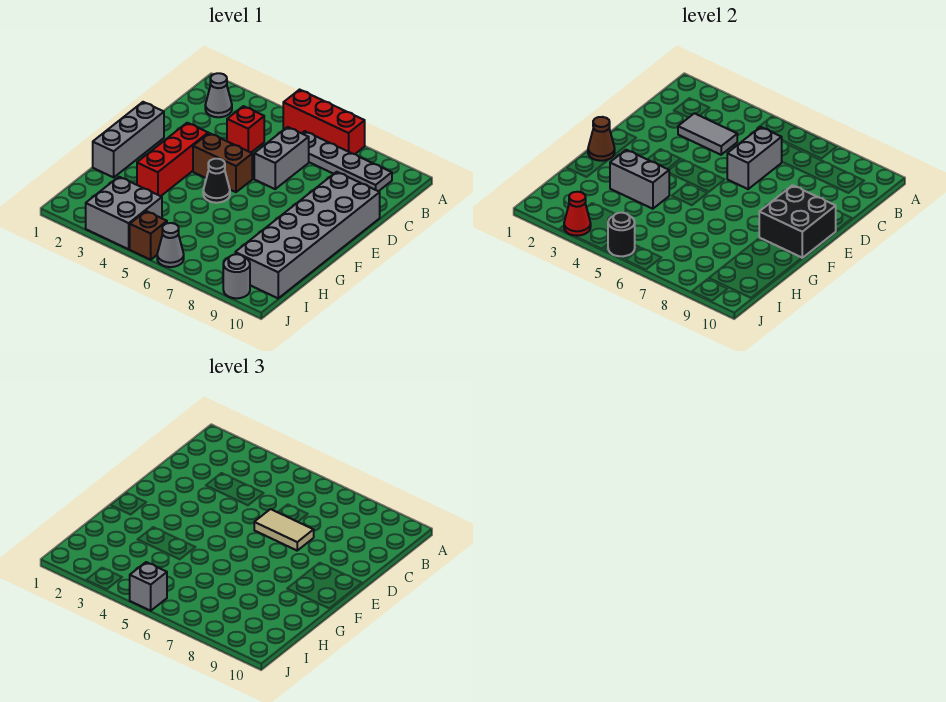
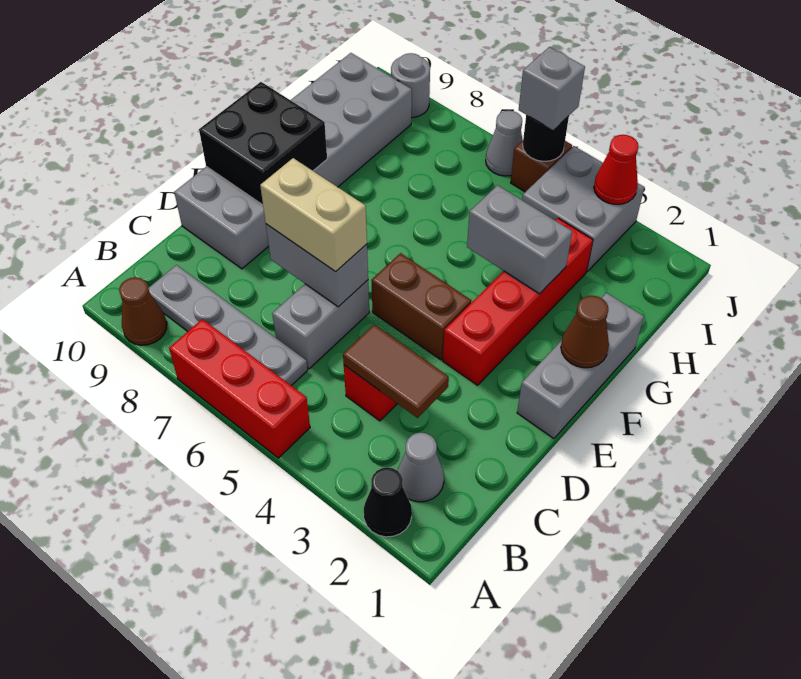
none -> brown 1x1 cone [119,277,167,345]
grey 1x2 tile [678,113,737,155] -> brown 1x2 tile [343,324,449,418]
grey 1x2 brick [727,127,782,189] -> grey 1x2 brick turned to [266,224,368,307]
tan 1x2 tile [254,509,314,550] -> tan 1x2 brick [260,158,367,272]
red 1x3 brick [137,123,208,196] -> red 1x4 brick [443,218,593,385]
black 1x1 cone [203,159,230,203] -> black 1x1 cone moved to [364,467,412,537]

